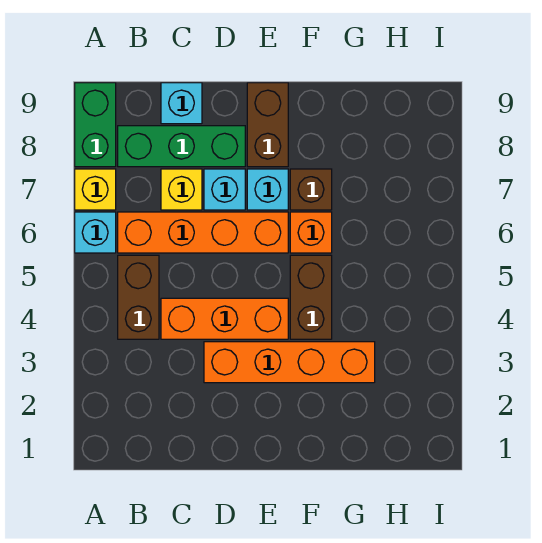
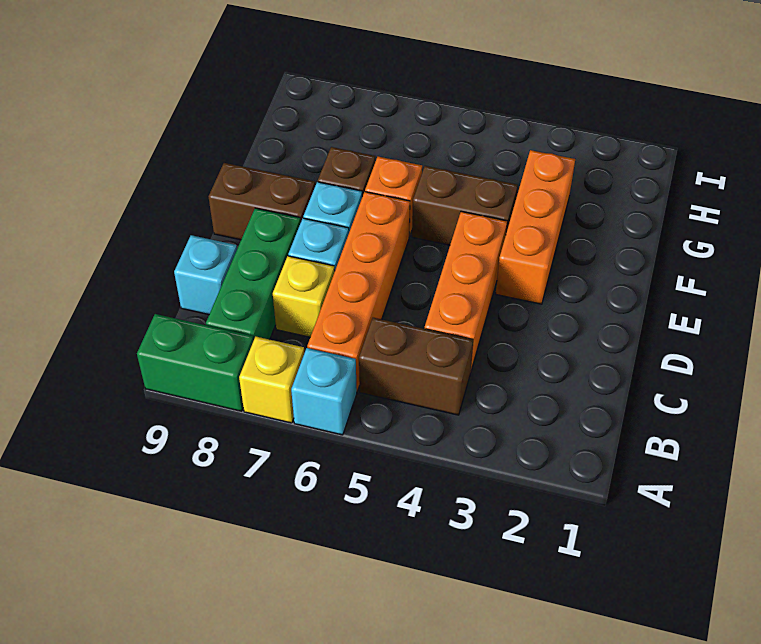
orange 1x4 brick [204,342,375,383] -> orange 1x3 brick [496,150,575,304]

